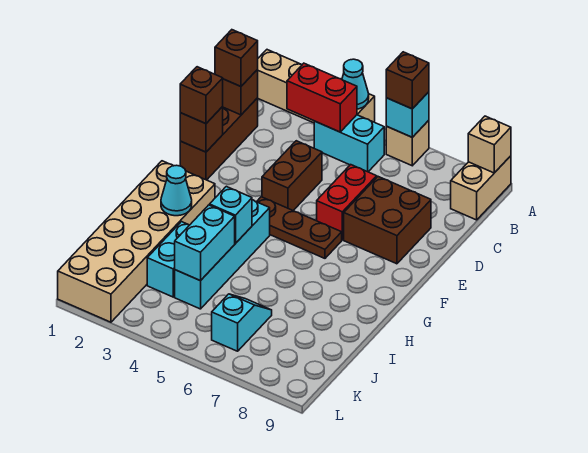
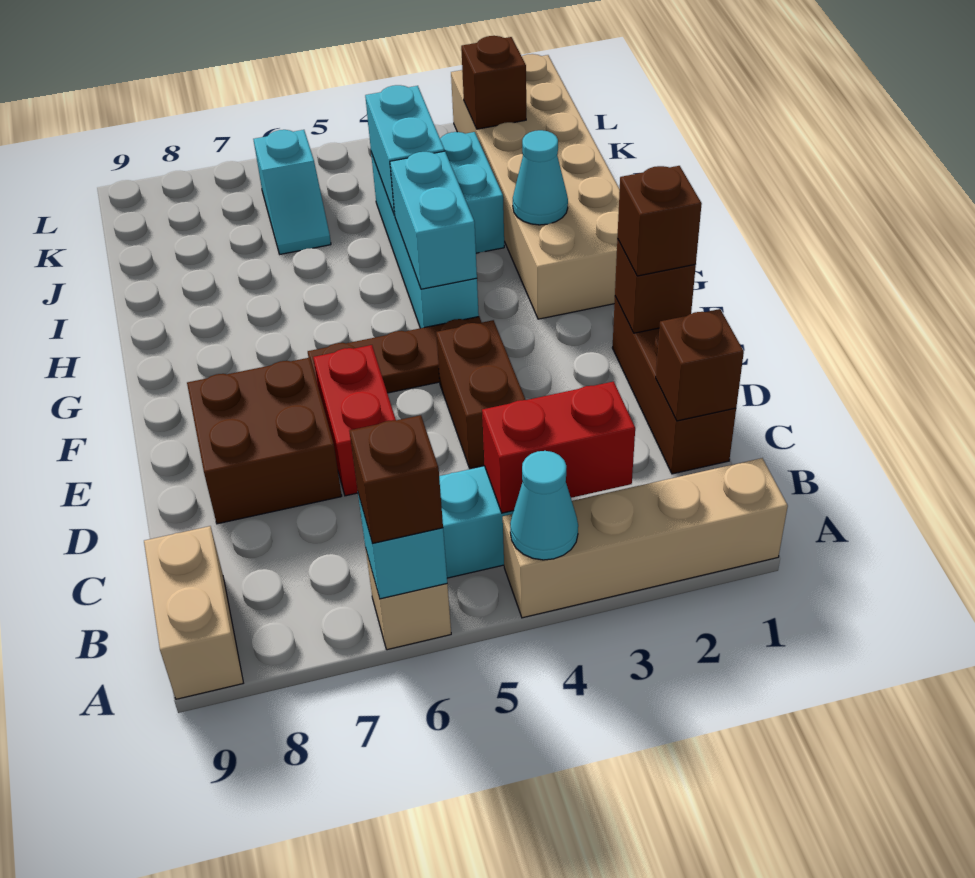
tan 1x1 brick [468,116,511,173] -> none
brown 1x1 brick [215,30,258,86] -> brown 1x1 brick moved to [461,36,526,129]
cyan 1x1 brick [210,186,252,244] -> cyan 1x2 brick [390,151,477,289]

